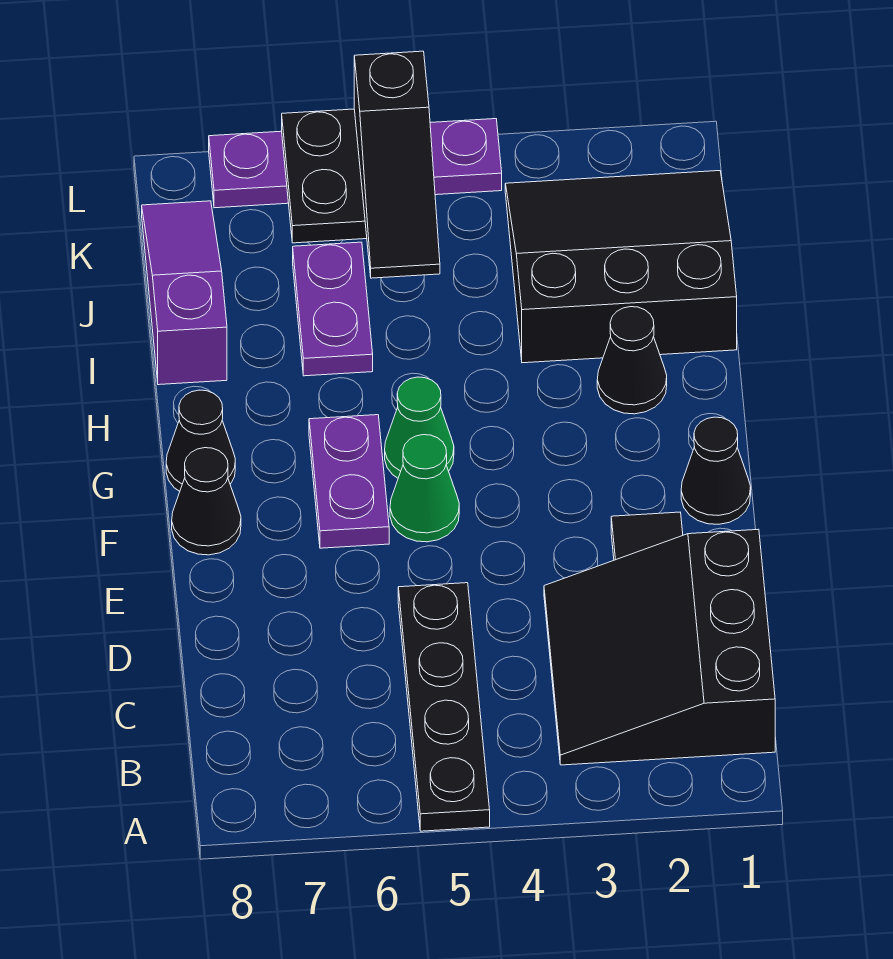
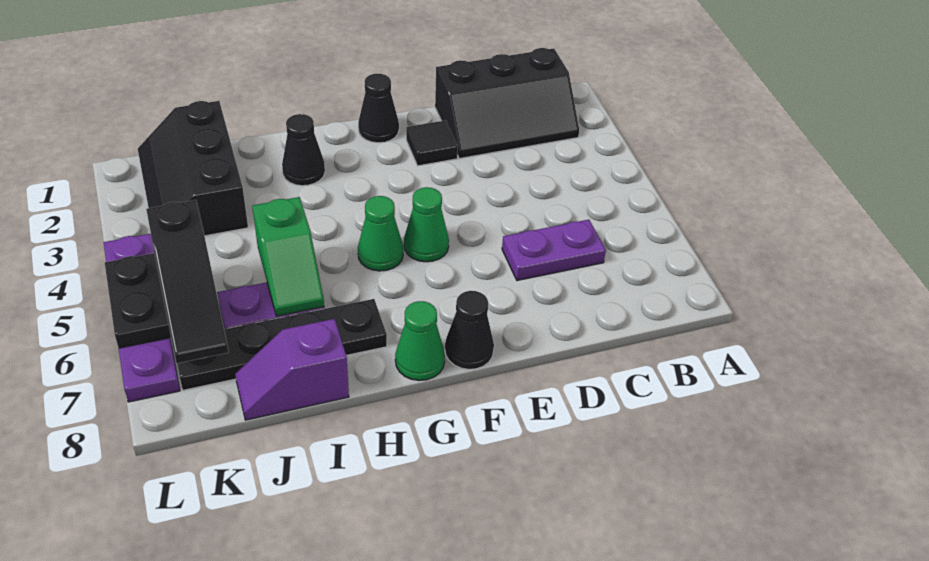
black 1x4 plate [398,583,490,831] -> black 1x4 plate moved to [177,299,387,390]
black 3x3 slope [544,529,775,765] -> black 2x3 slope [435,48,579,158]
purple 1x2 plate [309,415,389,548] -> purple 1x2 plate moved to [502,220,606,281]
black 1x1 cone [166,390,235,491] -> green 1x1 cone [395,301,445,381]
black 3x3 slope [505,171,737,363] -> black 2x3 slope [138,101,248,236]
none -> green 1x2 slope [252,197,324,316]
purple 1x3 slope [142,201,227,385] -> purple 1x2 slope [235,319,349,420]
black 1x3 slope [354,51,440,278] -> black 1x3 slope turned to [146,200,229,363]

